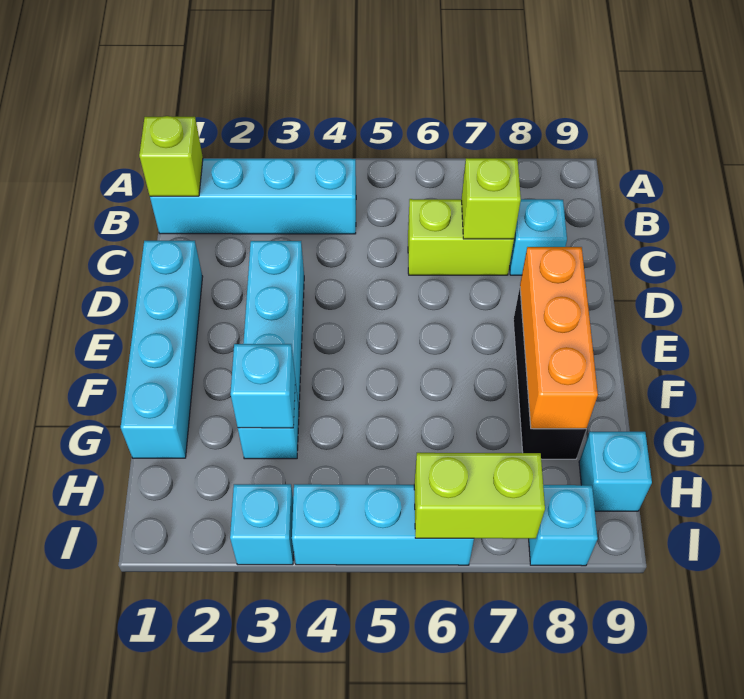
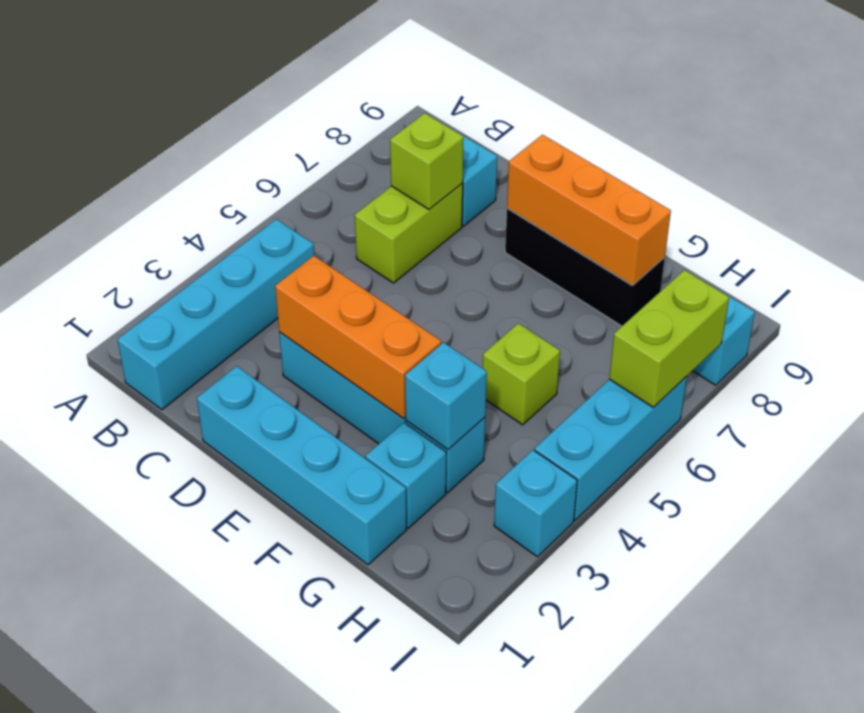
lime 1x1 brick [139,116,203,196] -> lime 1x1 brick moved to [483,323,560,425]
none -> orange 1x3 brick [275,256,441,418]
cyan 1x1 brick [579,432,652,511] -> cyan 1x1 brick moved to [365,423,446,528]

